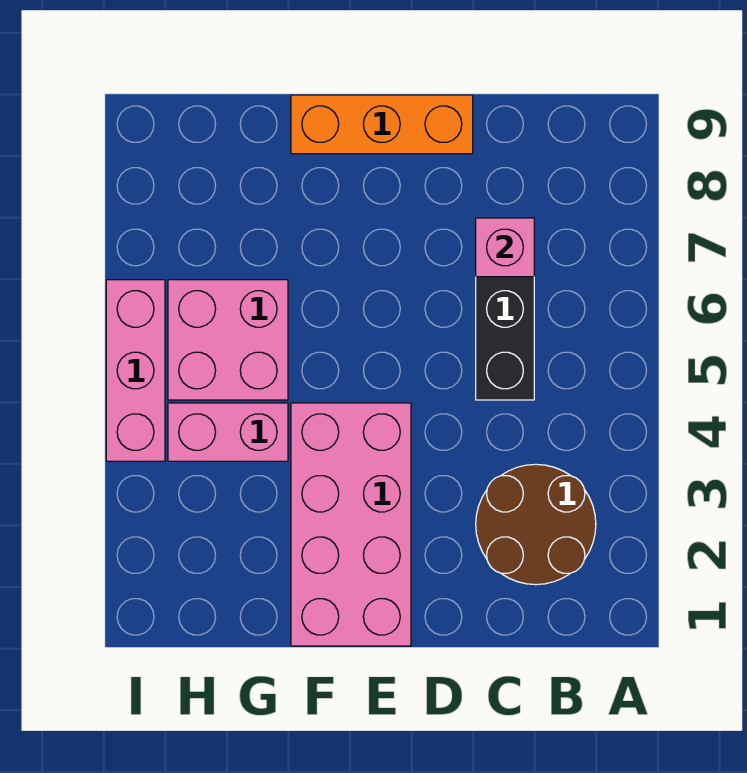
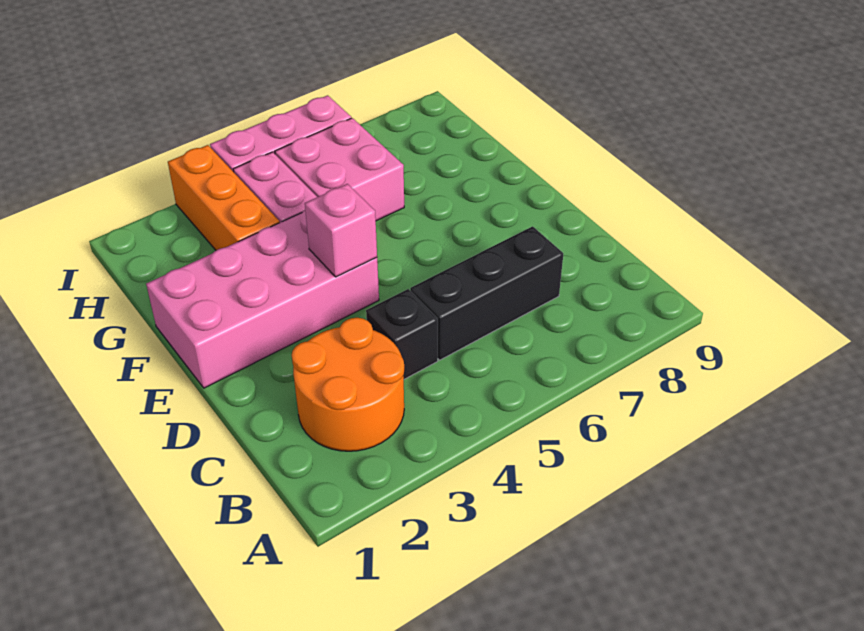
brown 2x2 round brick [476,464,596,585] -> orange 2x2 round brick [292,318,404,451]
none -> black 1x1 brick [366,289,438,379]
pink 1x1 brick [476,218,534,277] -> pink 1x1 brick moved to [305,184,377,277]
orange 1x3 brick [291,95,473,154] -> orange 1x3 brick moved to [168,145,280,250]

